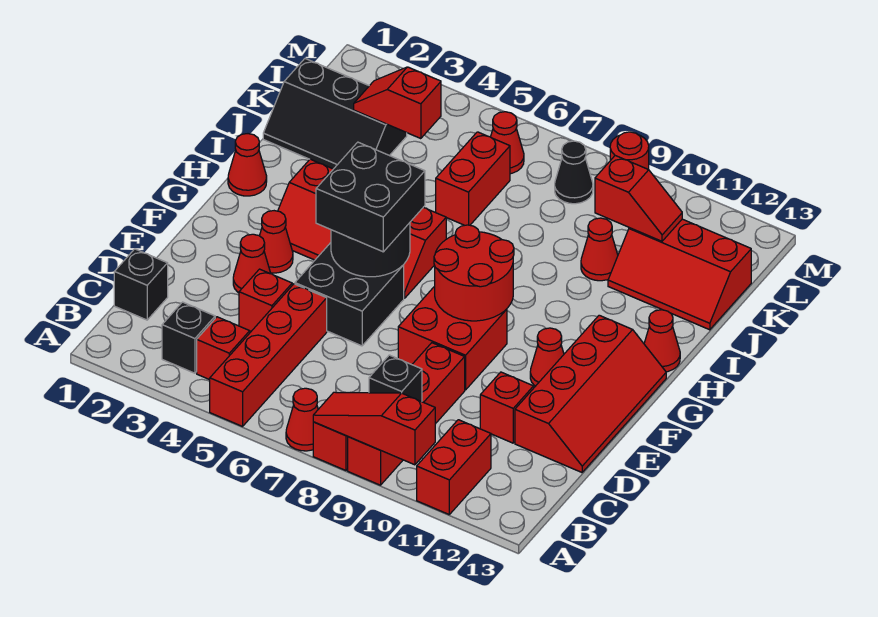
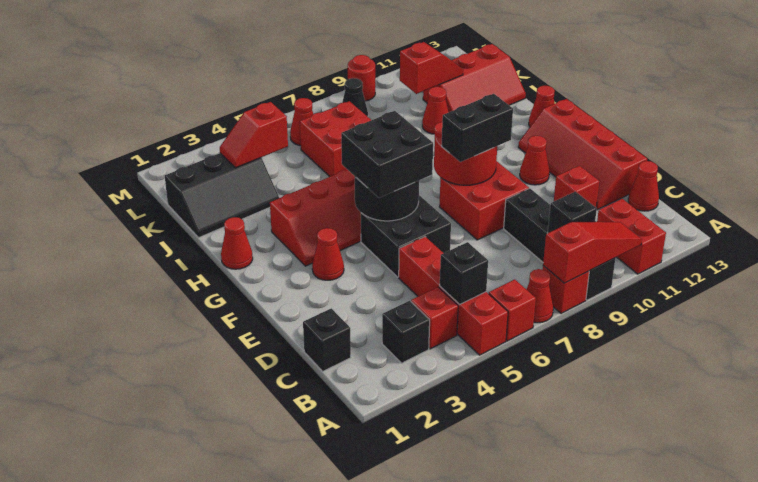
red 1x3 slope [313,392,435,465] -> red 1x3 slope turned to [543,222,642,283]
red 1x4 brick [348,343,465,485] -> black 1x4 brick [504,188,615,300]
none -> black 1x1 brick [440,242,488,304]
red 1x1 brick [239,269,292,331] -> red 1x1 brick moved to [489,279,536,341]
red 2x4 slope [515,315,666,472] -> red 2x4 slope turned to [518,99,647,210]
red 1x1 cone [233,234,271,293] -> red 1x1 cone moved to [628,161,659,211]
none -> black 1x2 brick [442,94,513,162]
red 1x2 brick [436,132,510,225] -> red 2x2 brick [300,101,371,176]

